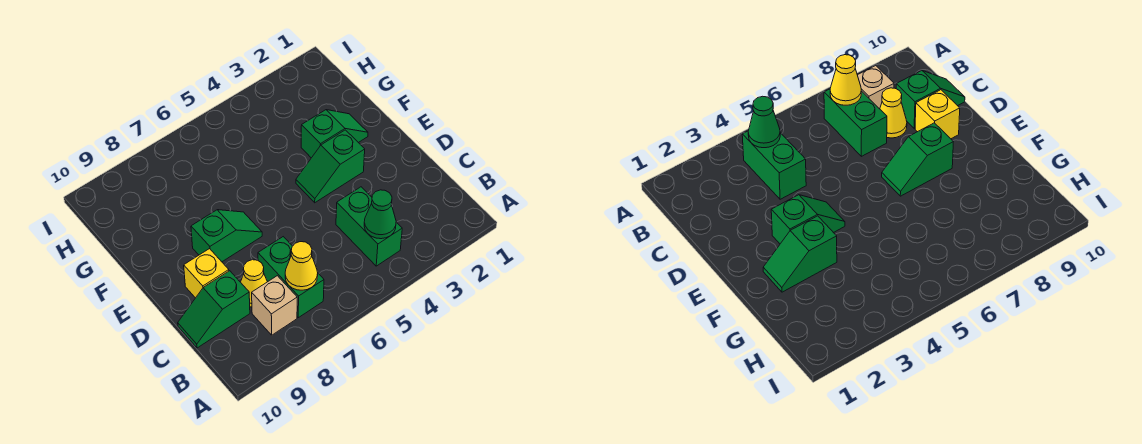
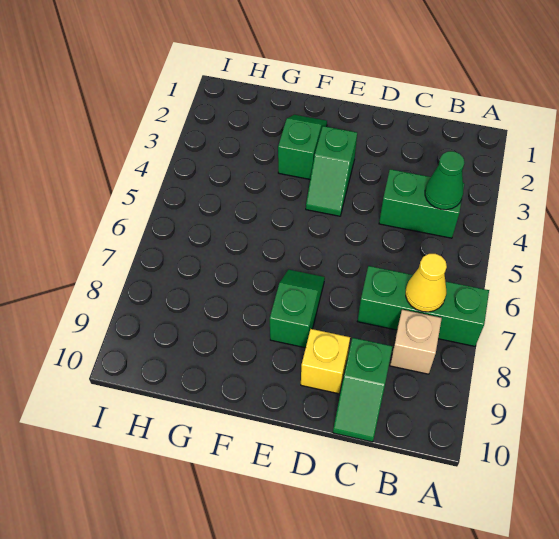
green 1x2 brick [258,237,324,318] -> green 1x3 brick [358,266,489,346]
yellow 1x1 cone [241,260,267,307] -> none

